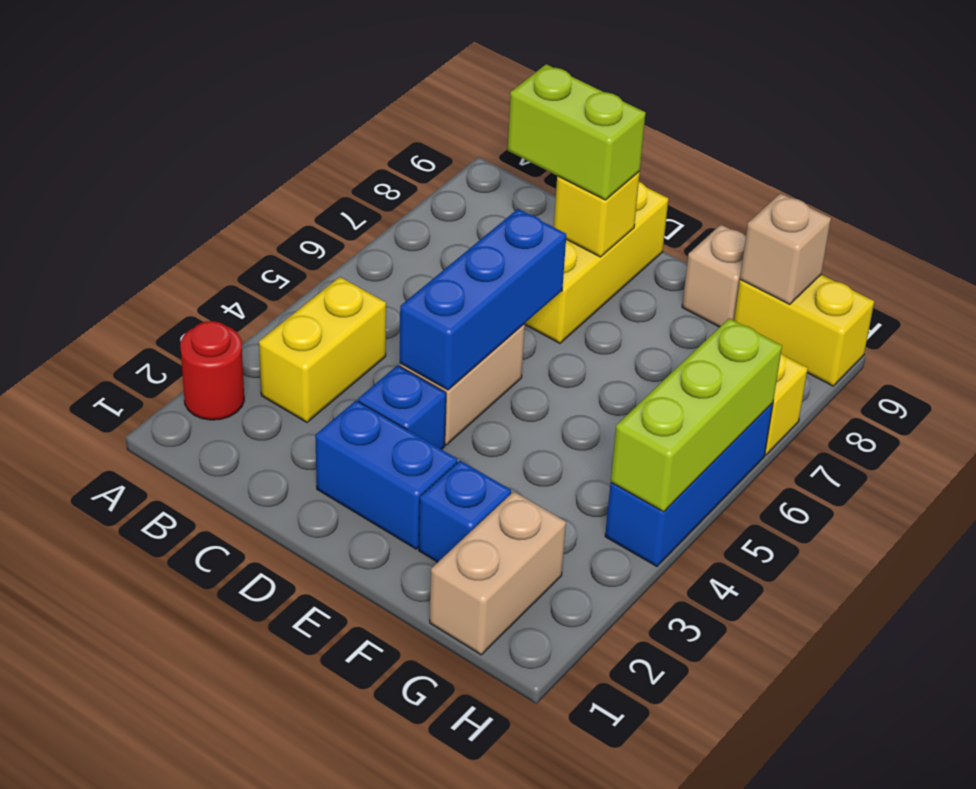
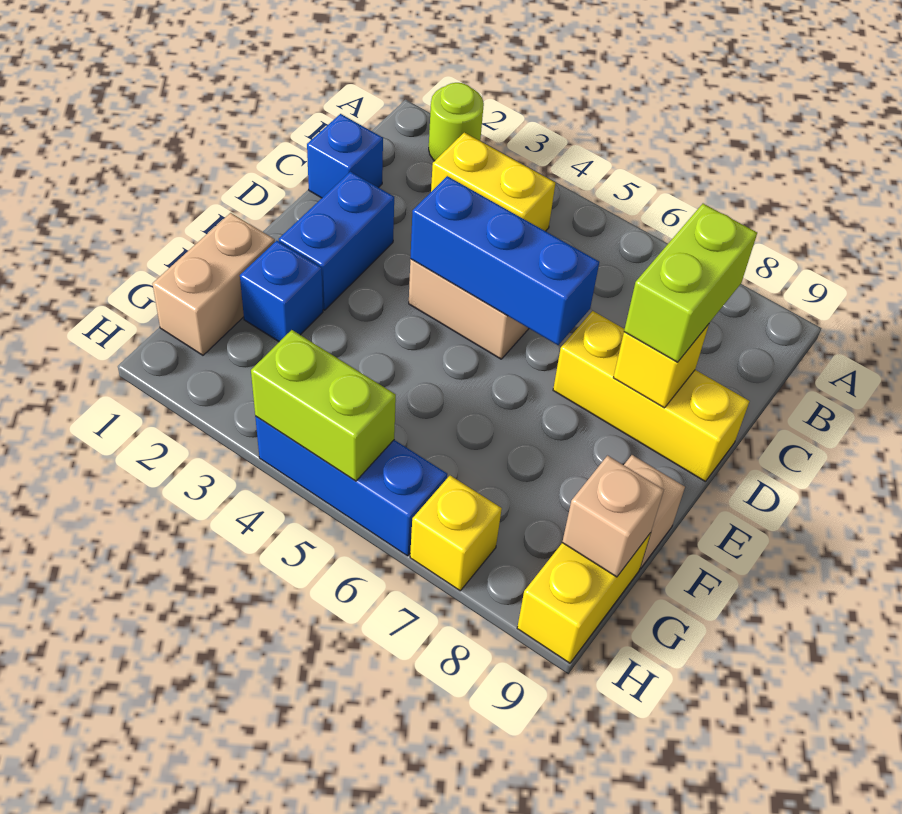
red 1x1 round brick [180,321,244,420] -> lime 1x1 round brick [429,83,484,161]
blue 1x1 brick [358,365,446,450] -> blue 1x1 brick moved to [307,114,383,198]
tan 1x2 brick [430,491,566,655] -> tan 1x2 brick turned to [153,213,275,355]
lime 1x3 brick [611,318,782,512] -> lime 1x2 brick [251,330,396,481]

